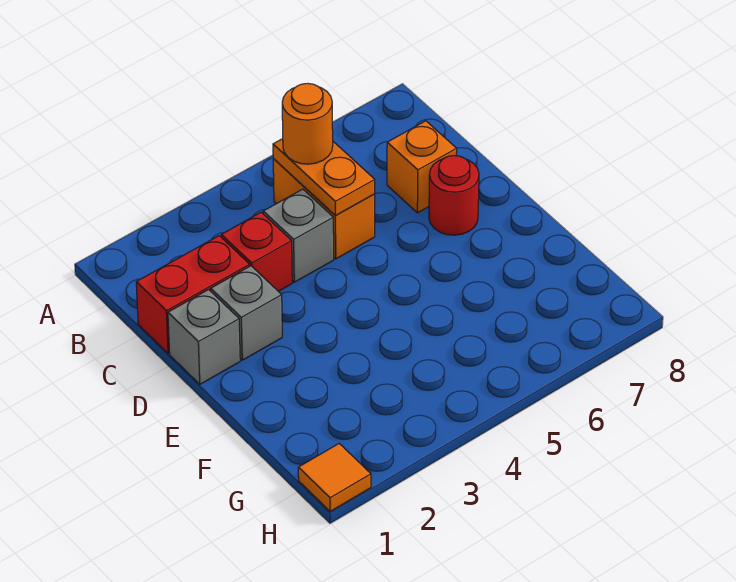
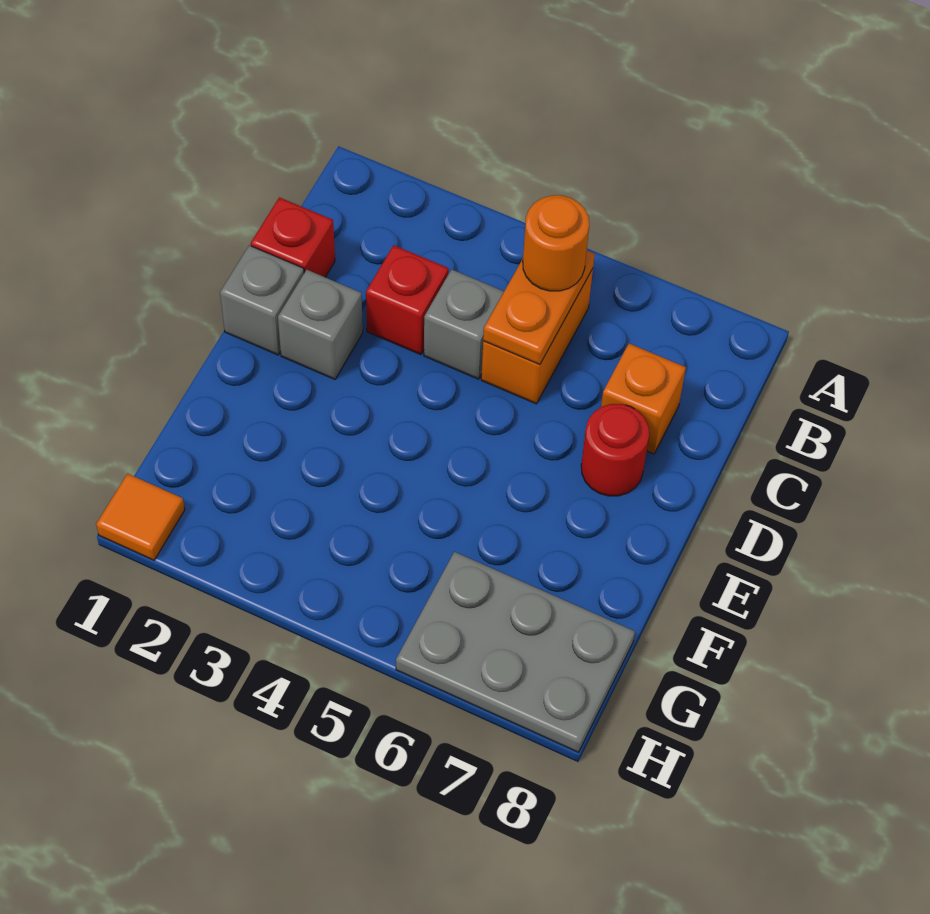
red 1x2 brick [136,236,250,353] -> red 1x1 brick [251,197,335,277]
none -> grey 2x3 plate [396,552,635,752]

